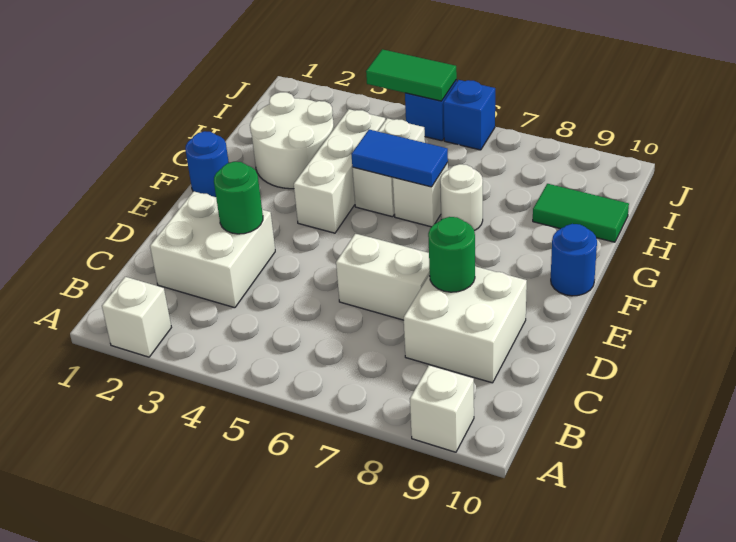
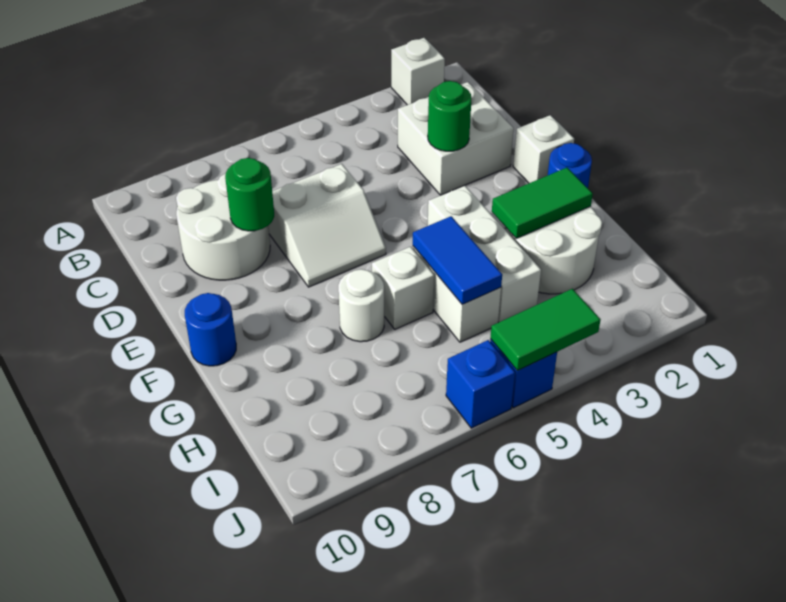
white 1x1 brick [410,365,474,452] -> white 1x1 brick moved to [513,115,574,183]
white 2x2 brick [404,266,527,383] -> white 2x2 round brick [176,173,270,280]
blue 1x2 tile [351,130,448,187] -> blue 1x2 tile turned to [413,216,502,305]
green 1x2 tile [533,184,629,242] -> green 1x2 tile moved to [492,168,593,239]

